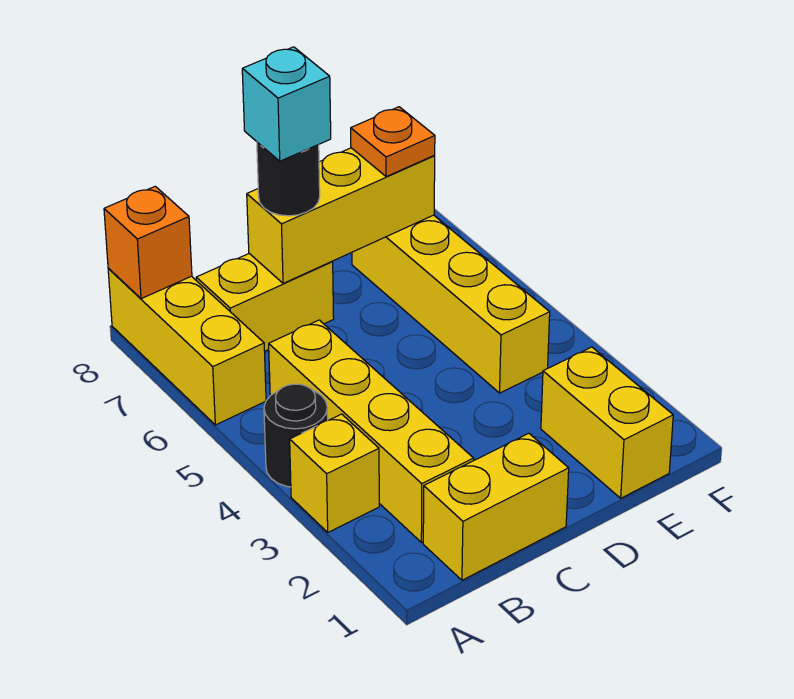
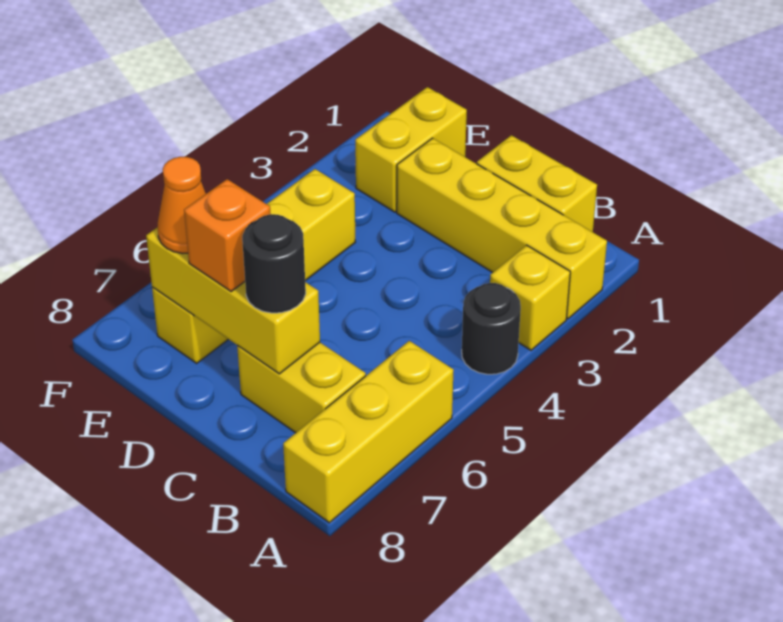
orange 1x1 brick [104,186,192,299] -> orange 1x1 brick moved to [184,179,270,292]
yellow 1x4 brick [269,320,474,543] -> yellow 1x4 brick turned to [397,138,607,319]
cyan 1x1 brick [242,47,331,161] -> none
orange 1x1 plate [351,107,435,177] -> orange 1x1 cone [158,157,206,254]

